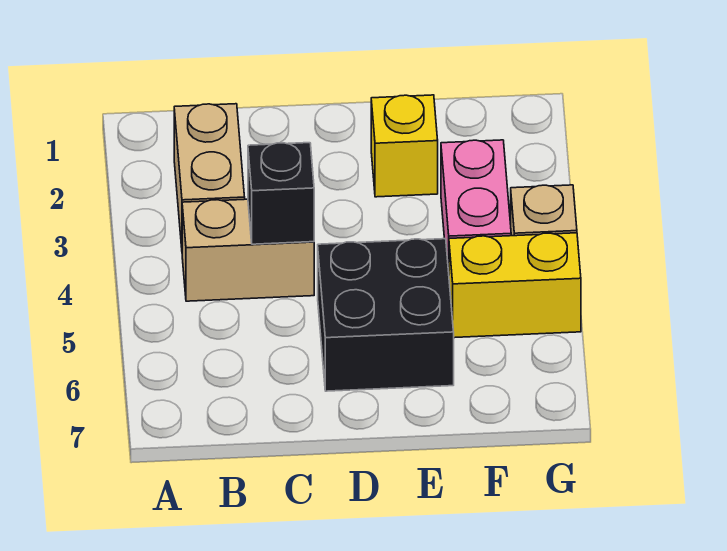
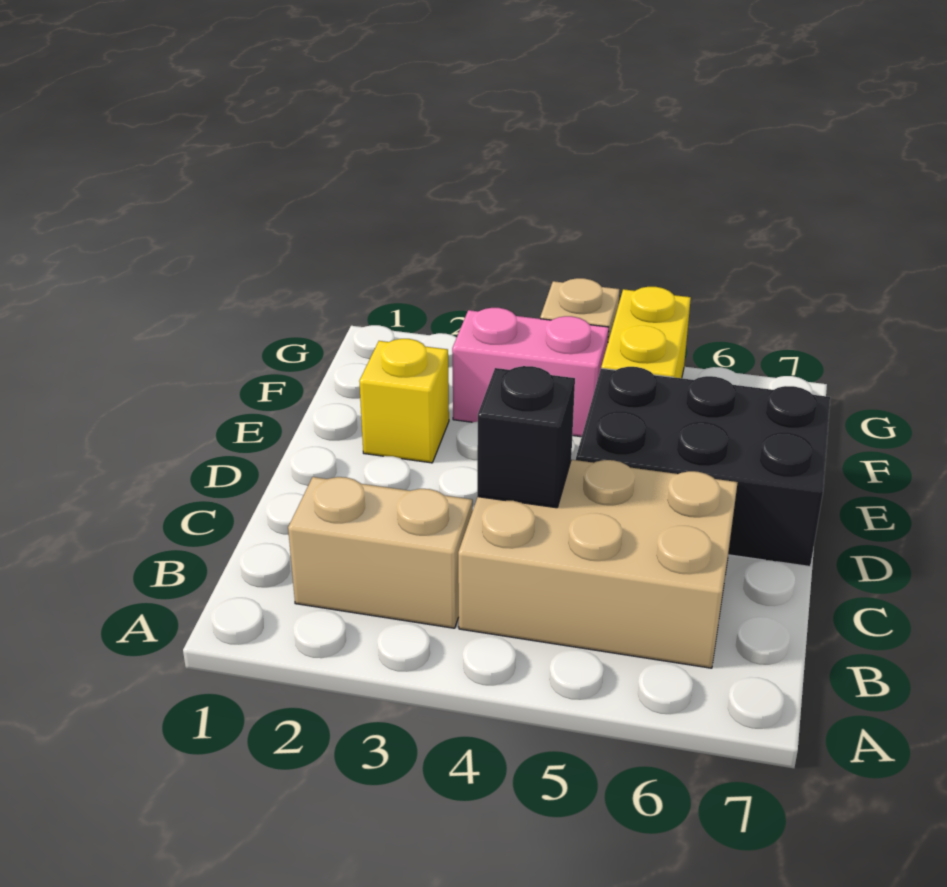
tan 1x2 brick [182,199,314,301] -> tan 2x3 brick [458,460,738,668]
black 2x2 brick [318,239,454,391] -> black 2x3 brick [576,367,830,566]

